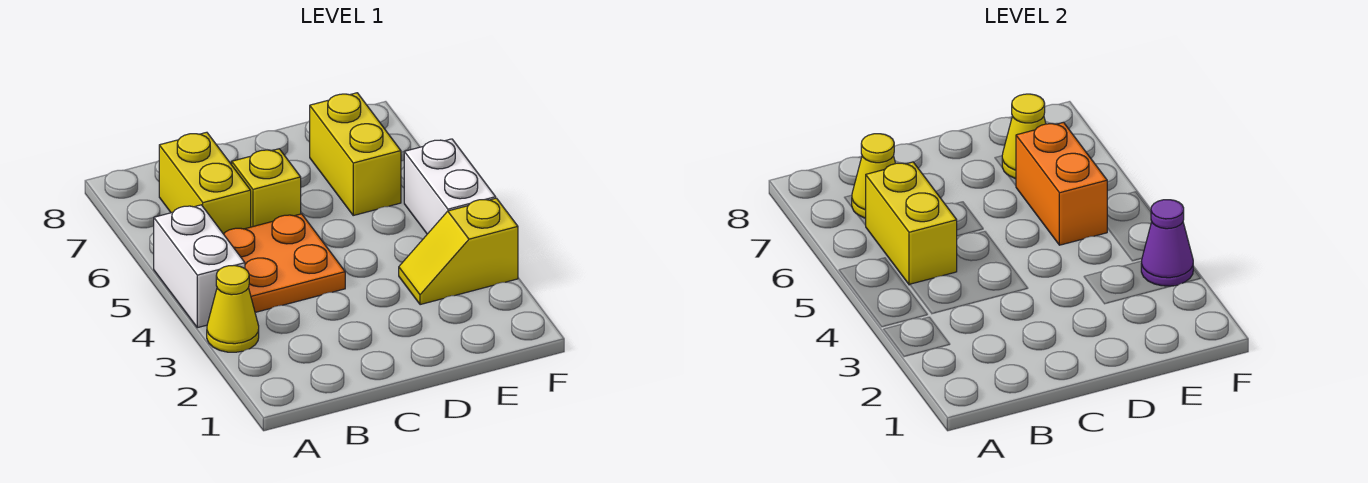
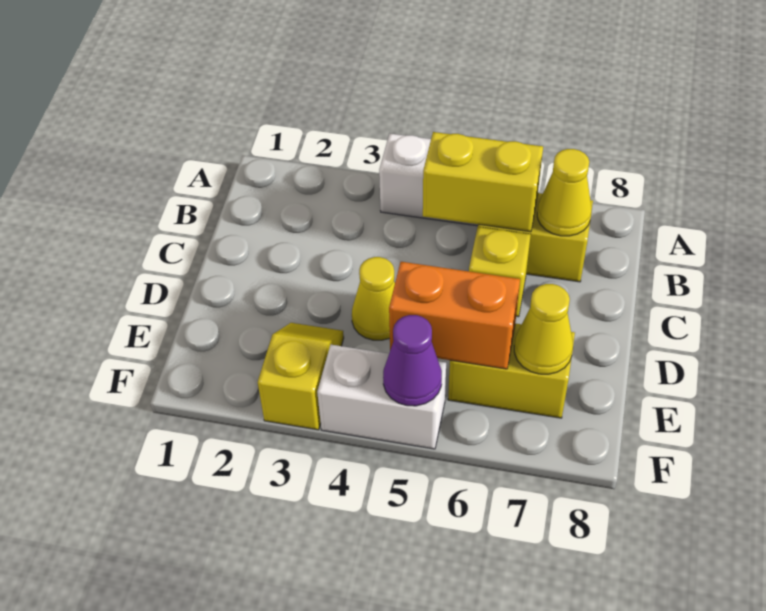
yellow 1x1 cone [207,265,259,352] -> yellow 1x1 cone moved to [352,257,395,340]
orange 2x2 plate [224,214,345,312] -> none
purple 1x1 cone [1141,200,1193,286] -> purple 1x1 cone moved to [383,315,442,406]

